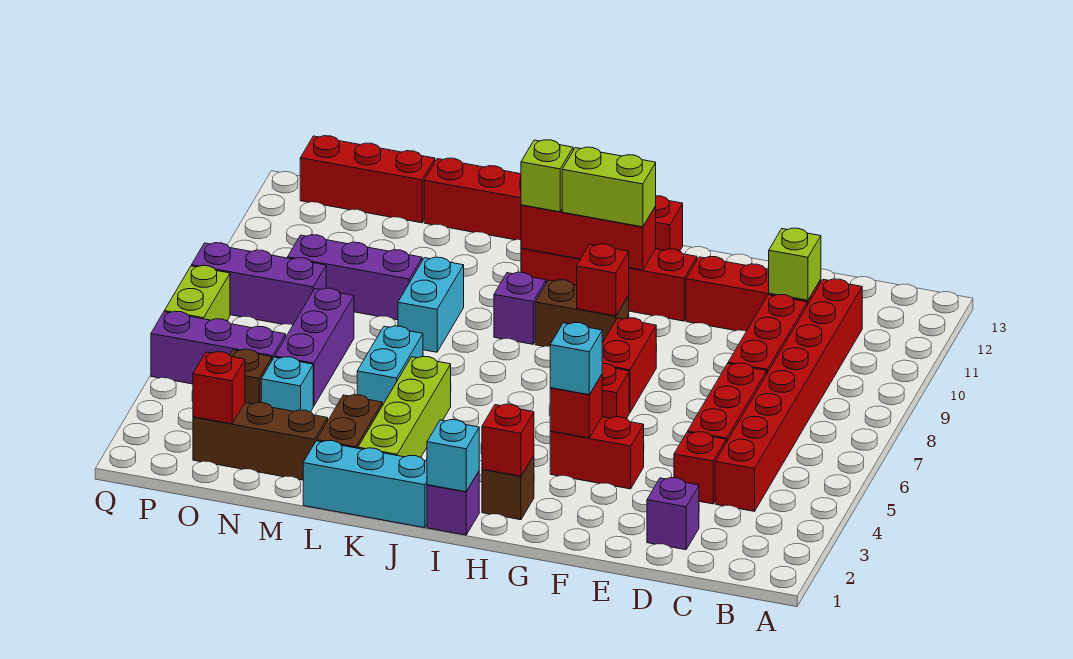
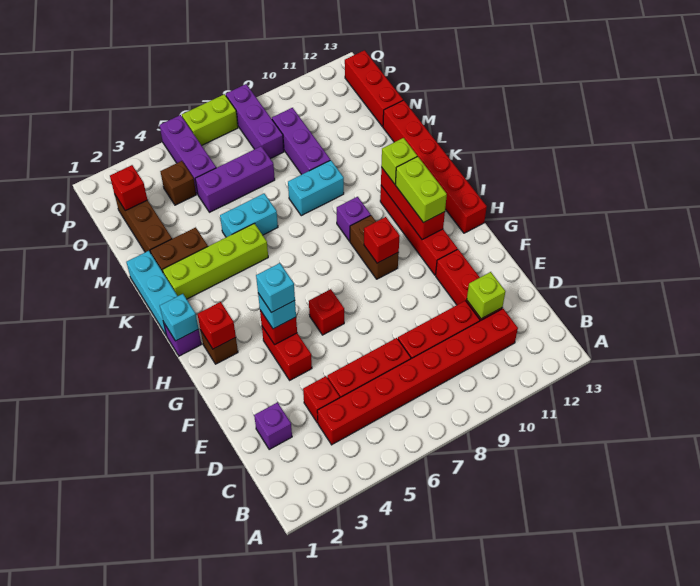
red 1x2 brick [602,318,656,413] -> none
cyan 1x1 brick [261,357,313,412] -> cyan 1x1 brick moved to [256,263,295,313]

